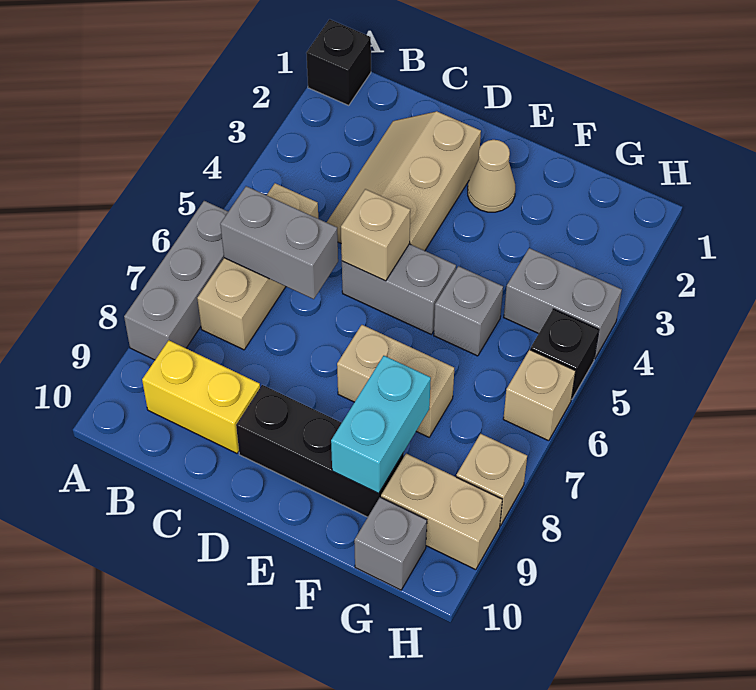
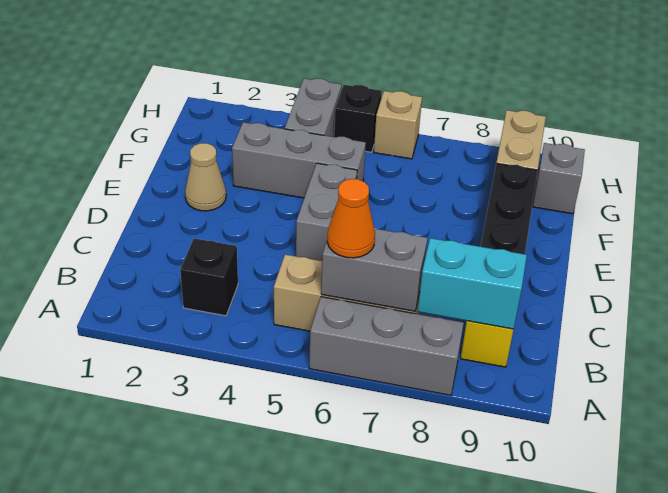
black 1x1 brick [306,19,371,105] -> black 1x1 brick moved to [180,238,238,316]
grey 1x2 brick [220,186,338,299] -> grey 1x2 brick turned to [321,228,427,311]
none -> orange 1x1 cone [327,179,375,258]
tan 2x3 slope [327,111,481,251] -> none
tan 1x1 brick [341,189,410,281] -> none
tan 1x2 brick [337,325,454,437] -> none
grey 1x1 brick [434,266,503,356] -> grey 1x3 brick [232,122,366,198]
cyan 1x2 brick [331,356,431,493] -> cyan 1x2 brick moved to [418,238,527,329]
tan 1x1 brick [456,434,527,526] -> none

